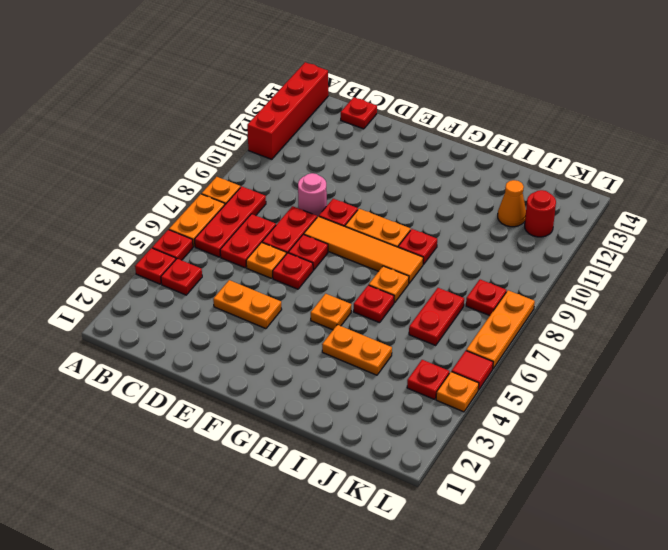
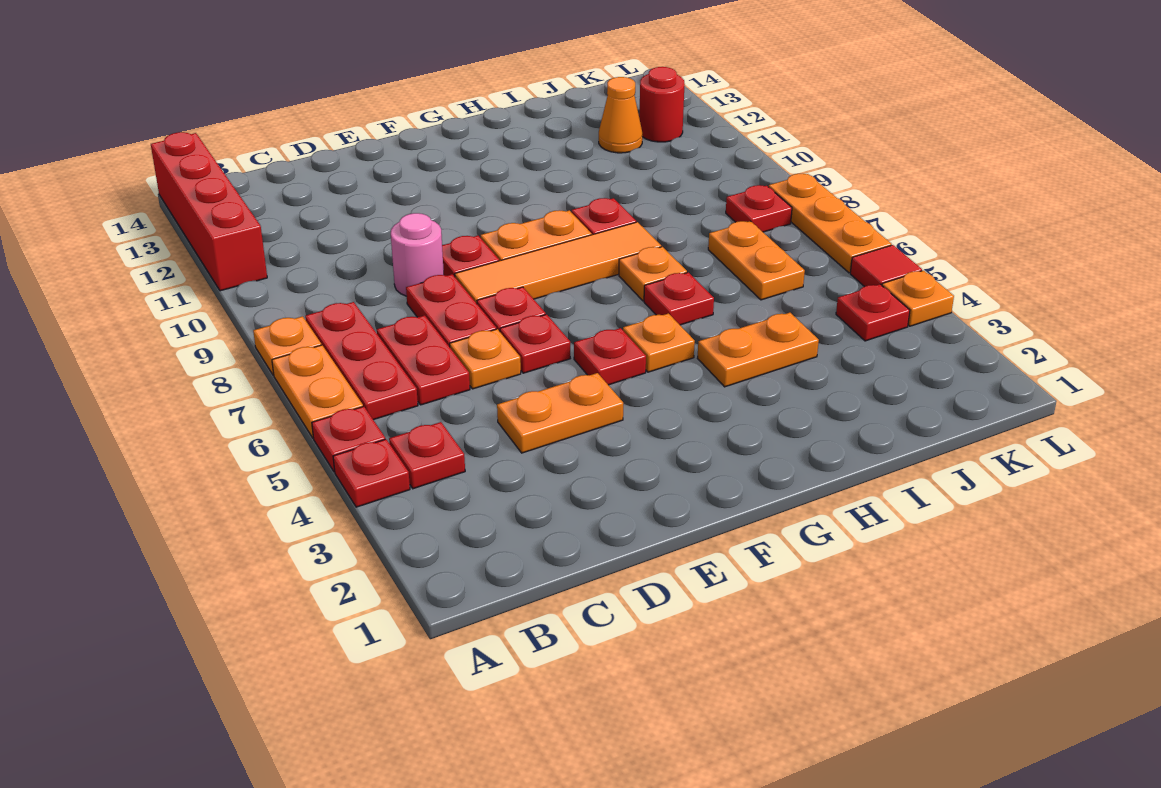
red 1x1 plate [341,97,377,129] -> red 1x1 plate moved to [574,328,646,385]
red 1x2 plate [409,288,464,345] -> orange 1x2 plate [708,221,805,300]

